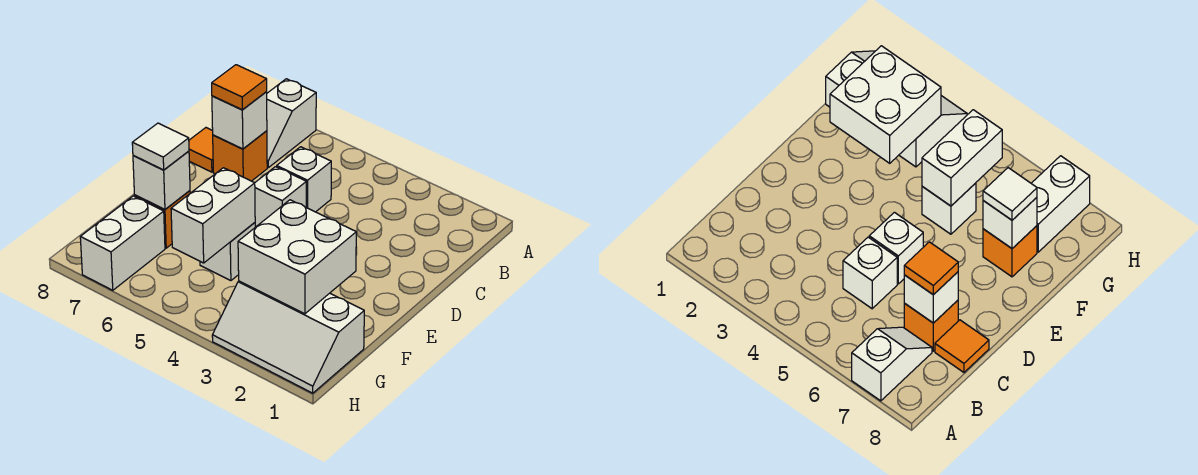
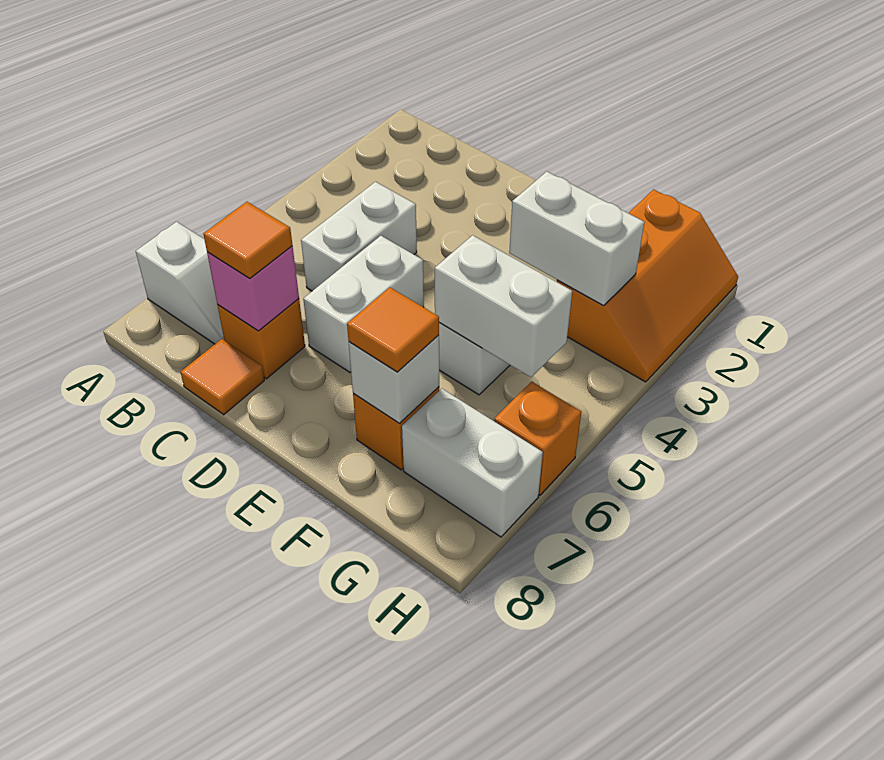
white 1x1 brick [277,147,331,212] -> white 1x2 brick [301,182,417,291]
white 1x1 brick [212,92,267,149] -> pink 1x1 brick [207,246,299,331]
white 1x1 brick [255,167,306,226] -> white 1x2 brick [303,236,424,372]
white 2x2 brick [238,200,356,314] -> white 1x2 brick [509,172,644,306]
white 1x1 tile [132,123,189,170] -> orange 1x1 tile [347,287,439,372]
white 2x3 slope [212,281,364,393] -> orange 2x3 slope [557,190,738,382]
none -> orange 1x1 brick [494,382,581,495]

